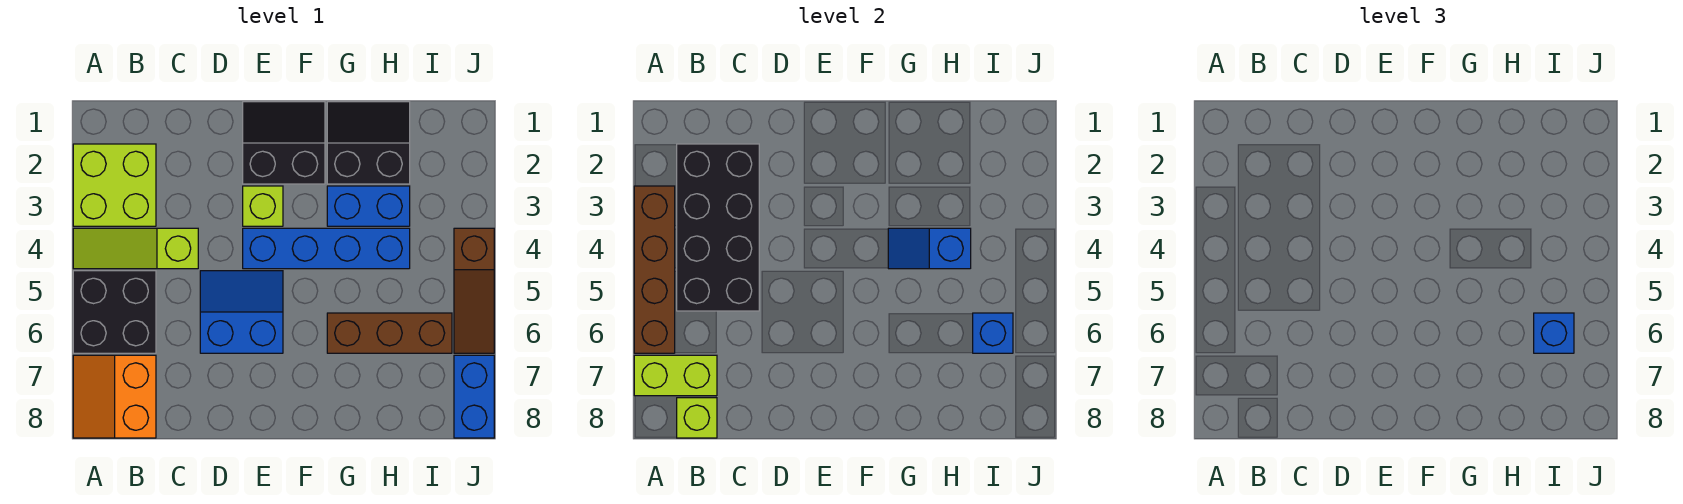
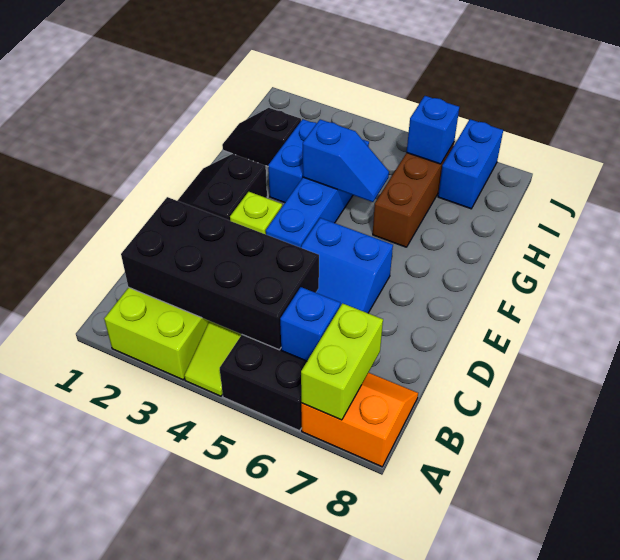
brown 1x4 brick [634,186,675,353] -> none
orange 2x2 slope [73,355,156,438] -> orange 2x2 slope turned to [301,373,418,467]
lime 1x1 brick [677,398,717,438] -> none
blue 2x2 slope [200,271,283,353] -> blue 2x2 slope turned to [301,218,393,313]
black 2x2 slope [327,102,410,184] -> black 1x2 slope [222,108,301,166]
blue 1x2 slope [888,228,971,269] -> blue 1x2 slope turned to [303,119,389,202]
blue 1x1 brick [1534,313,1574,353] -> blue 1x1 brick moved to [280,287,340,361]
brown 1x3 slope [454,228,494,353] -> none
blue 1x2 brick [454,355,494,438] -> blue 1x2 brick turned to [438,119,503,209]

